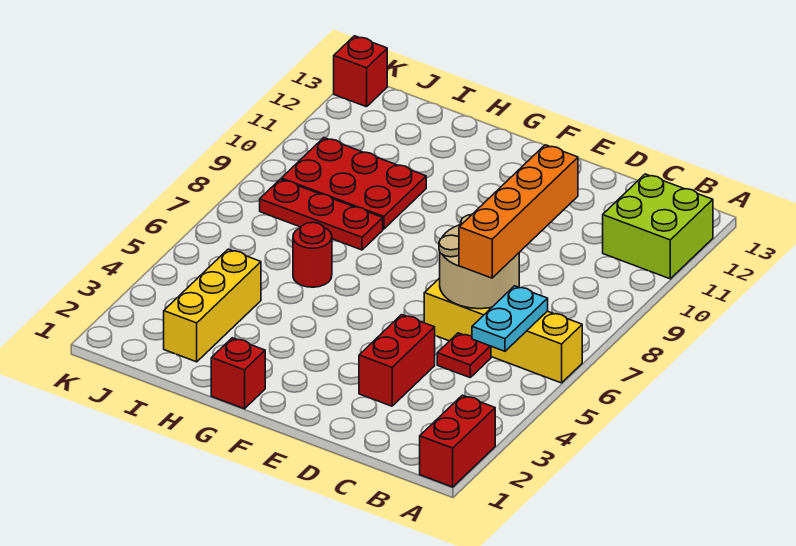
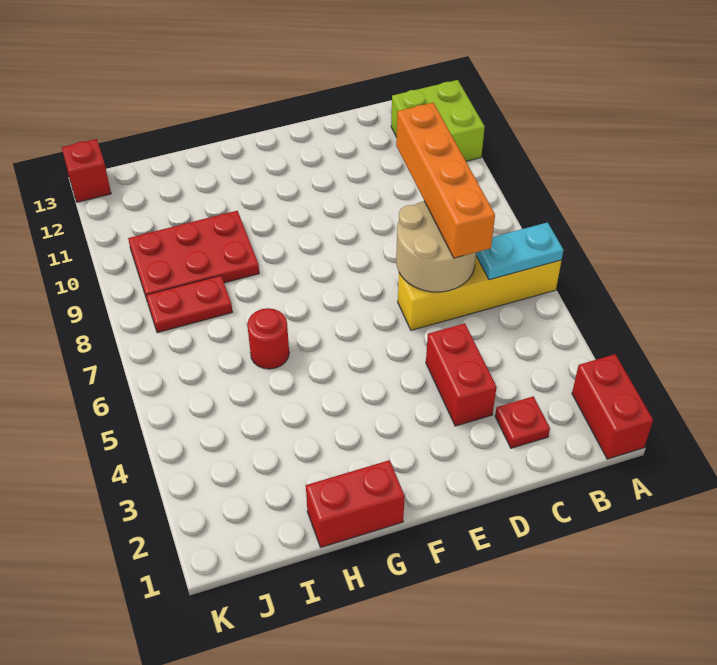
cyan 1x2 plate [472,286,548,351] -> cyan 1x2 plate turned to [476,222,563,280]
red 1x1 plate [437,333,491,377] -> red 1x1 plate moved to [495,396,550,448]
red 1x1 brick [211,338,265,409] -> red 1x2 brick [306,460,405,547]
red 1x3 plate [260,179,383,250] -> red 1x2 plate [146,275,232,333]
yellow 1x3 brick [164,249,261,362] -> none

